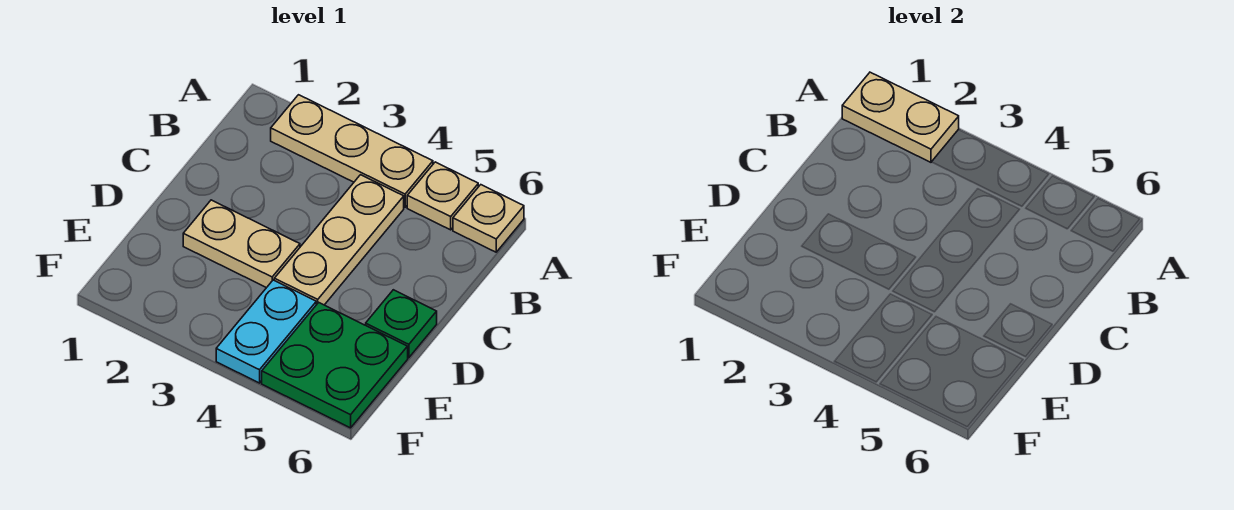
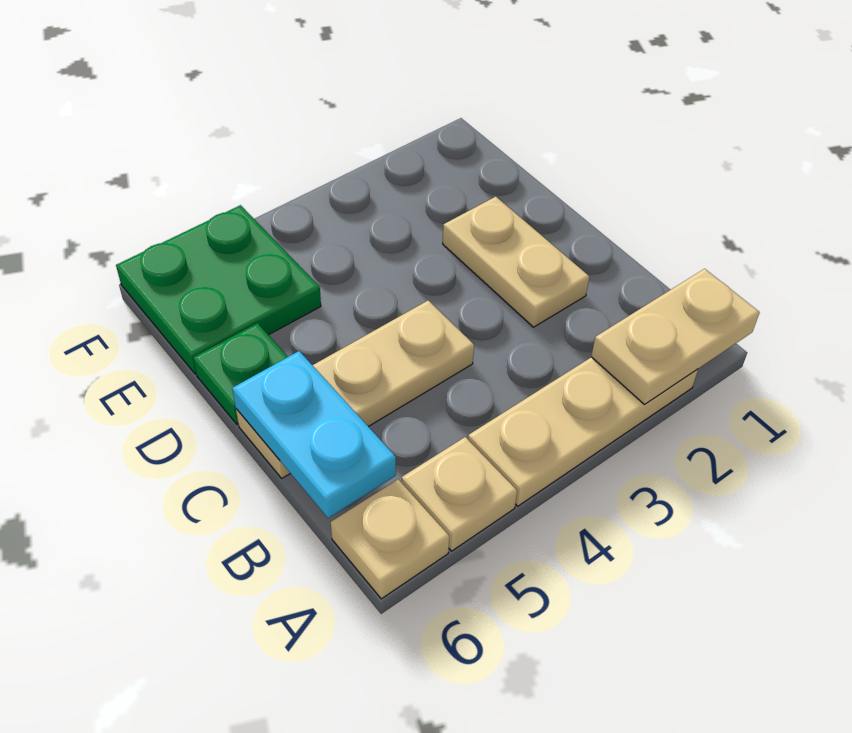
tan 1x3 plate [274,175,404,305] -> tan 1x3 plate turned to [236,301,474,478]
tan 1x2 plate [183,200,300,288] -> tan 1x2 plate turned to [443,197,589,327]
cyan 1x2 plate [216,280,316,383] -> cyan 1x2 plate moved to [232,351,396,518]

